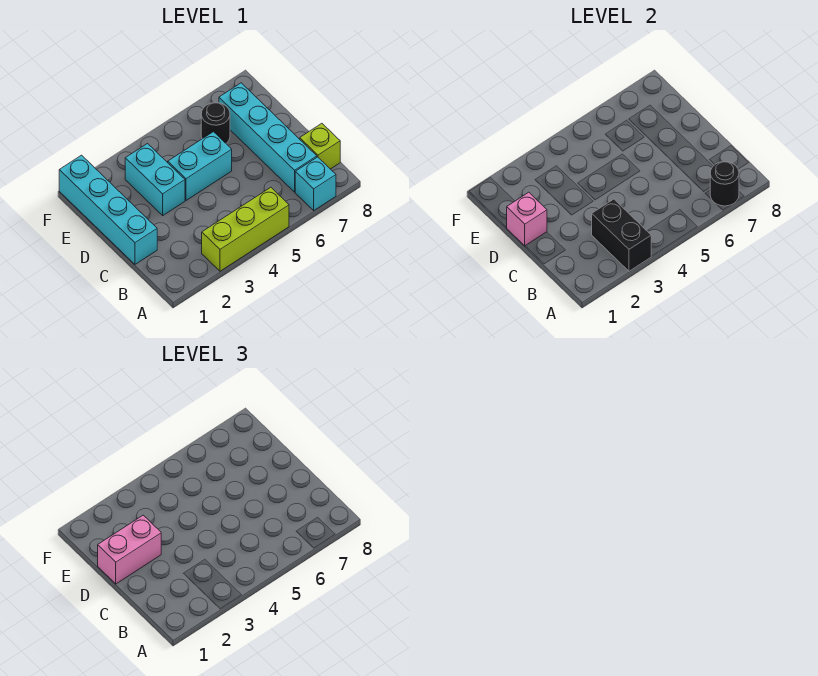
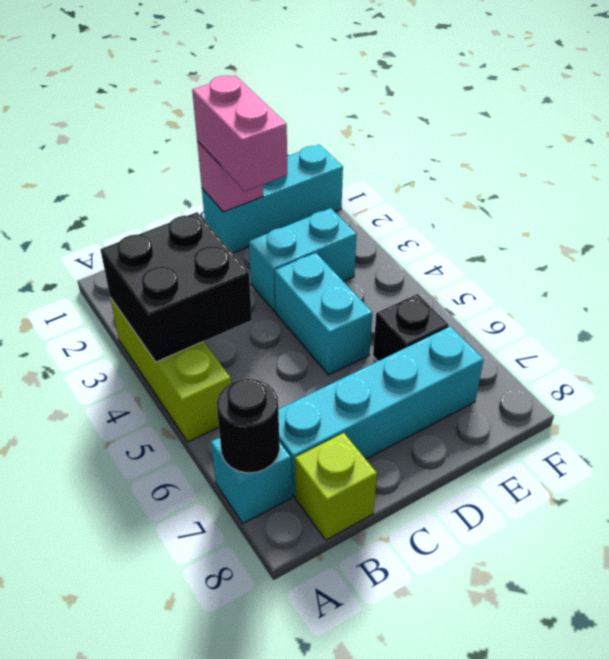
black 1x2 brick [592,199,651,271] -> black 2x2 brick [101,212,252,362]
cyan 1x4 brick [59,155,157,264] -> cyan 1x3 brick [202,145,343,253]
black 1x1 round brick [201,103,230,143] -> black 1x1 brick [373,294,449,361]

